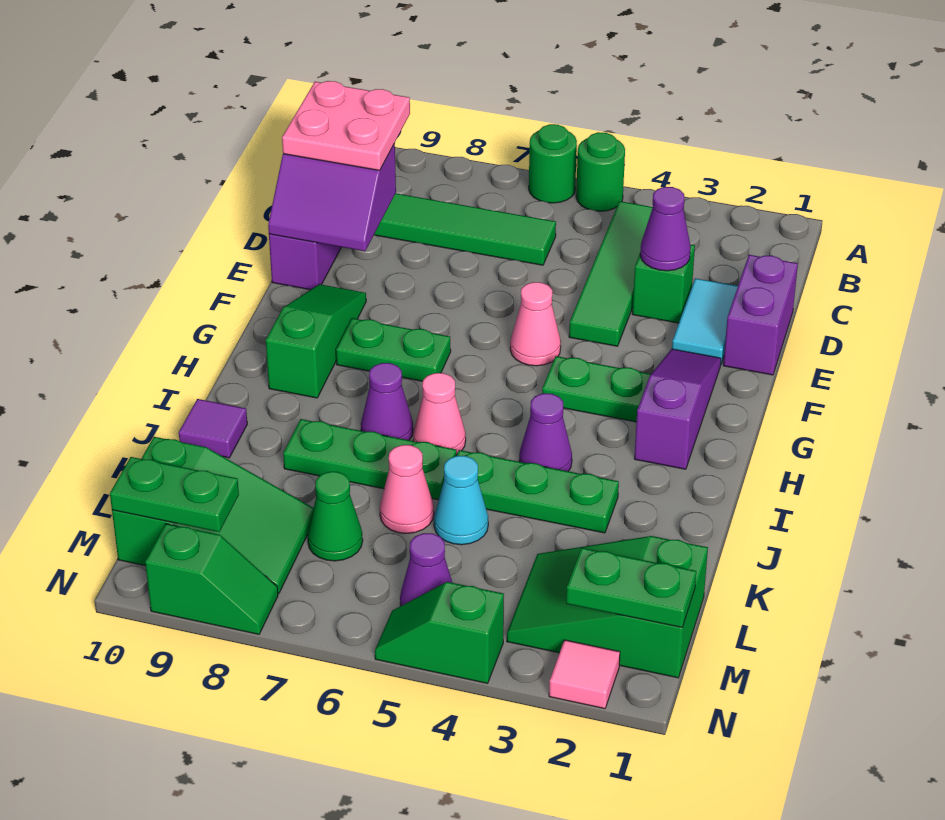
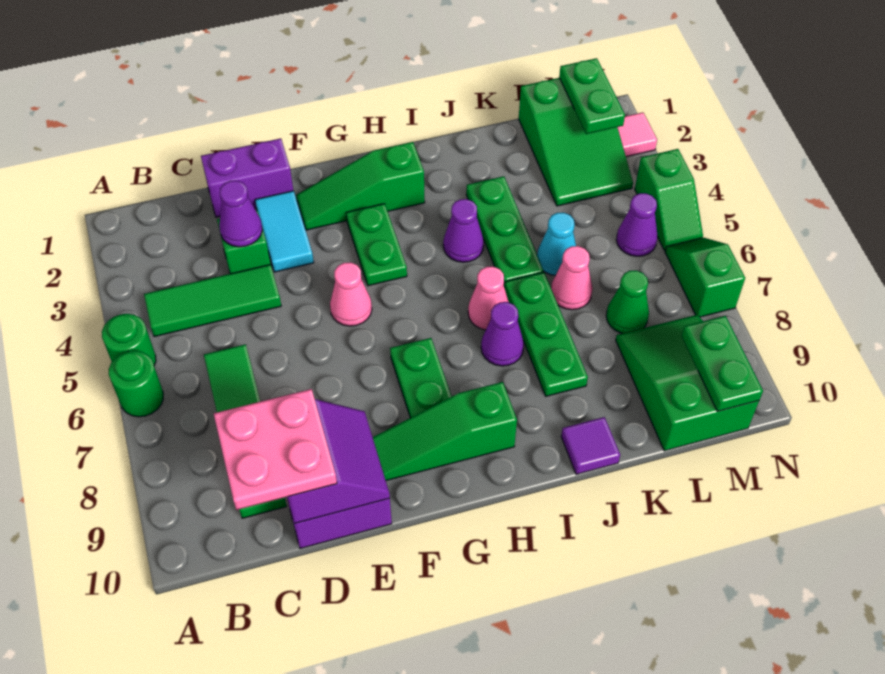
green 1x4 tile [569,201,653,346] -> green 1x3 tile [144,264,281,337]
cyan 1x2 tile [672,278,738,364] -> cyan 1x2 tile turned to [255,191,314,272]
purple 1x3 slope [634,349,721,469] -> green 1x3 slope [296,142,425,230]
green 1x2 slope [145,524,278,634] -> green 1x2 slope moved to [665,238,745,317]

